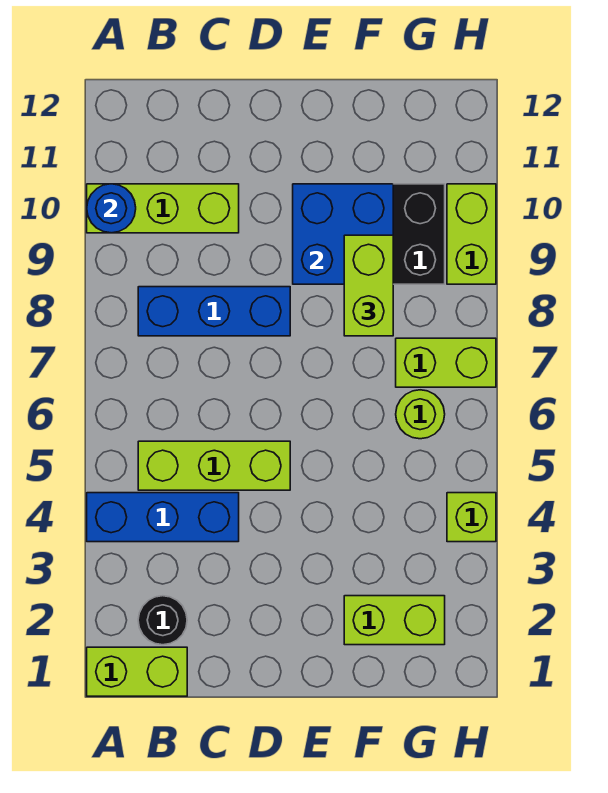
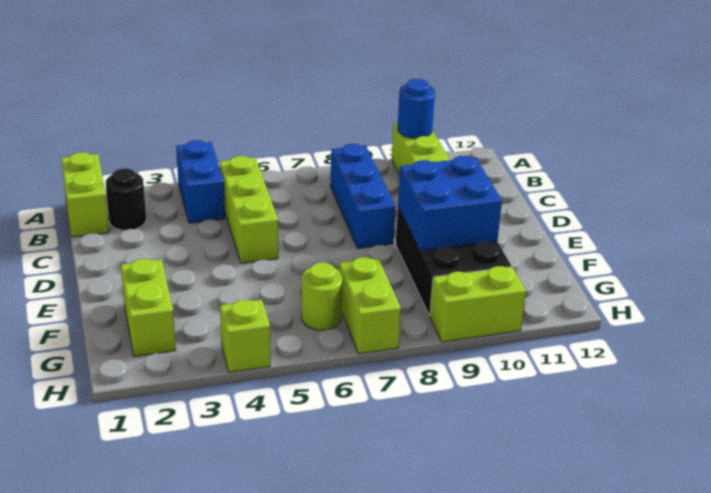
blue 1x3 brick [87,493,239,542] -> blue 1x2 brick [176,140,225,223]
lime 1x2 brick [344,235,393,336] -> none

